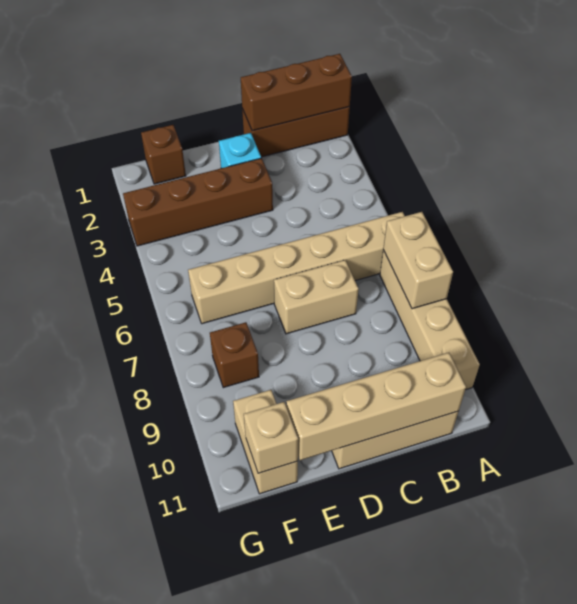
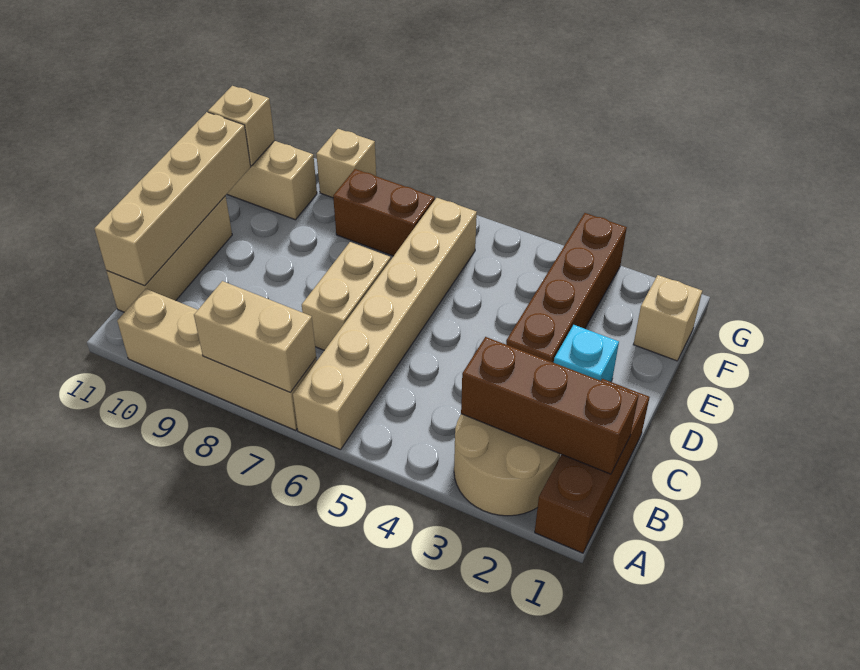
brown 1x3 brick [241,54,352,131] -> brown 1x3 brick turned to [461,337,639,474]
none -> tan 2x2 round brick [454,414,561,516]
brown 1x1 brick [141,125,186,184] -> tan 1x1 brick [633,275,702,361]
brown 1x1 brick [210,322,259,388] -> brown 1x2 brick [333,169,435,256]
none -> tan 1x1 brick [316,129,376,198]

